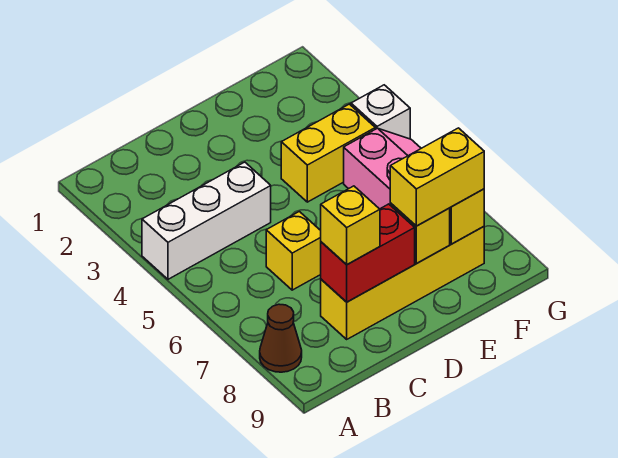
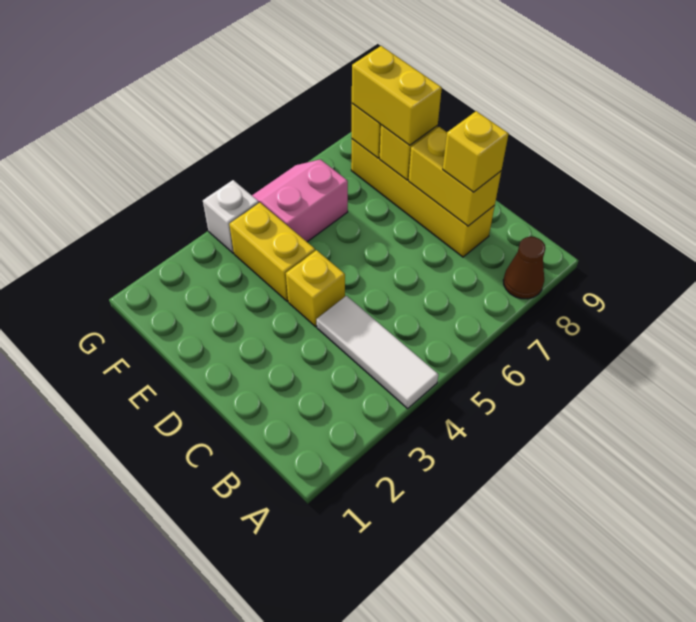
white 1x3 brick [142,162,271,279] -> white 1x3 tile [317,296,438,408]
yellow 1x1 brick [266,211,321,290] -> yellow 1x1 brick moved to [286,250,345,327]
red 1x2 brick [321,204,415,302] -> yellow 1x2 brick [409,127,501,226]

